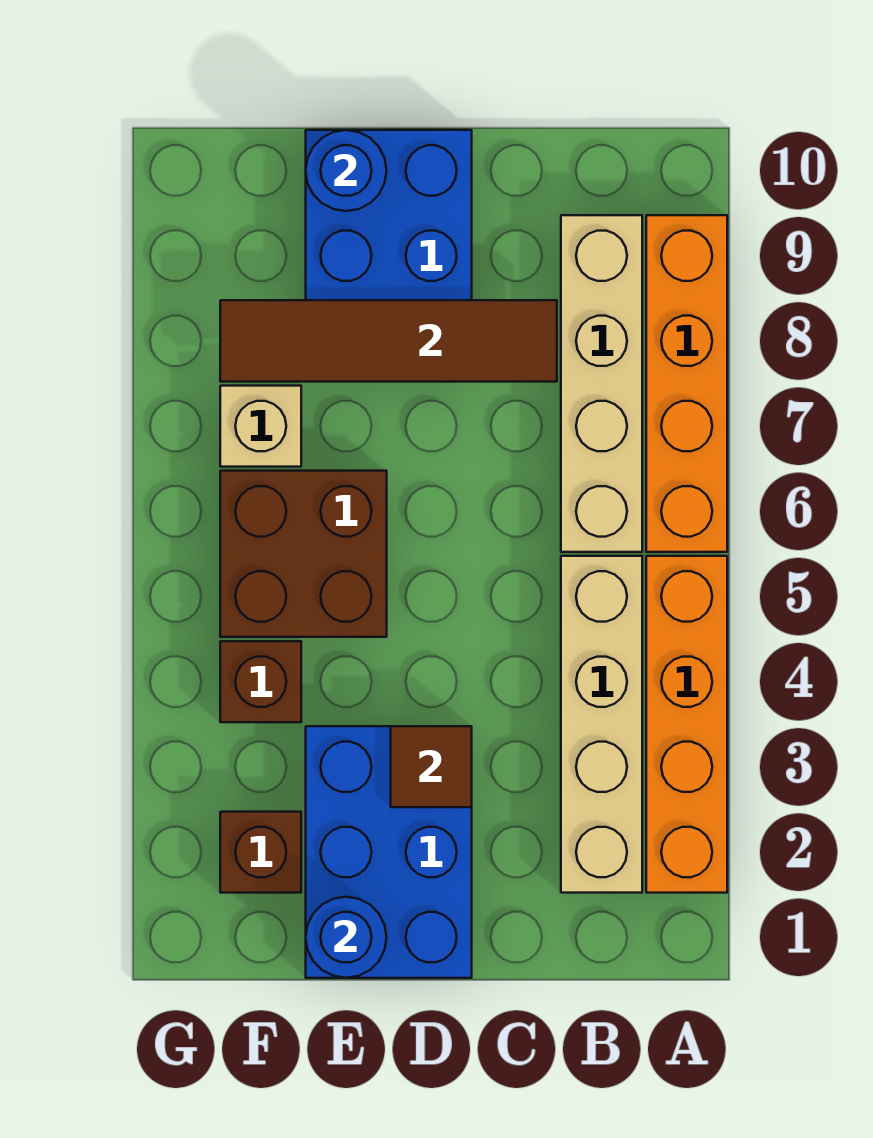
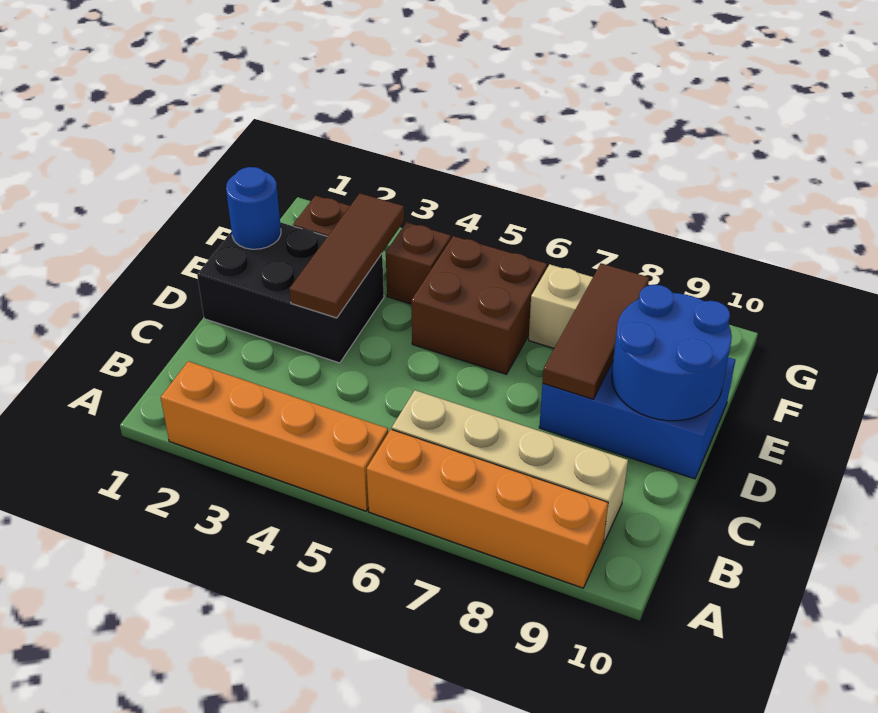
tan 1x4 brick [561,556,642,893] -> none
brown 1x4 tile [220,300,557,382] -> brown 1x3 tile [543,263,649,399]
blue 2x3 brick [306,726,472,978] -> black 2x3 brick [197,222,384,363]
brown 1x1 tile [391,726,472,807] -> brown 1x3 tile [289,193,404,318]
blue 1x1 round brick [306,130,387,211] -> blue 2x2 round brick [611,285,732,421]

